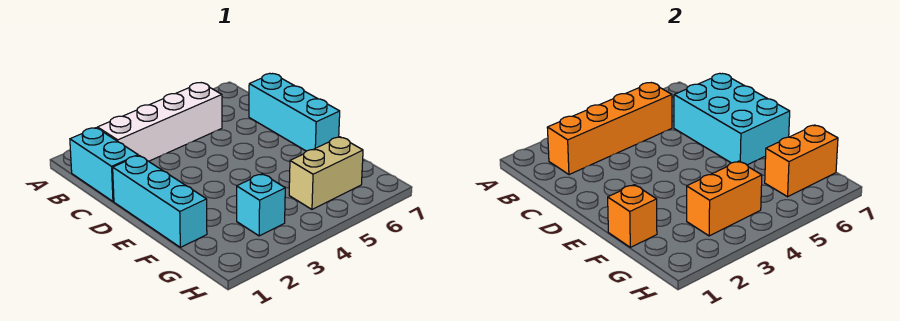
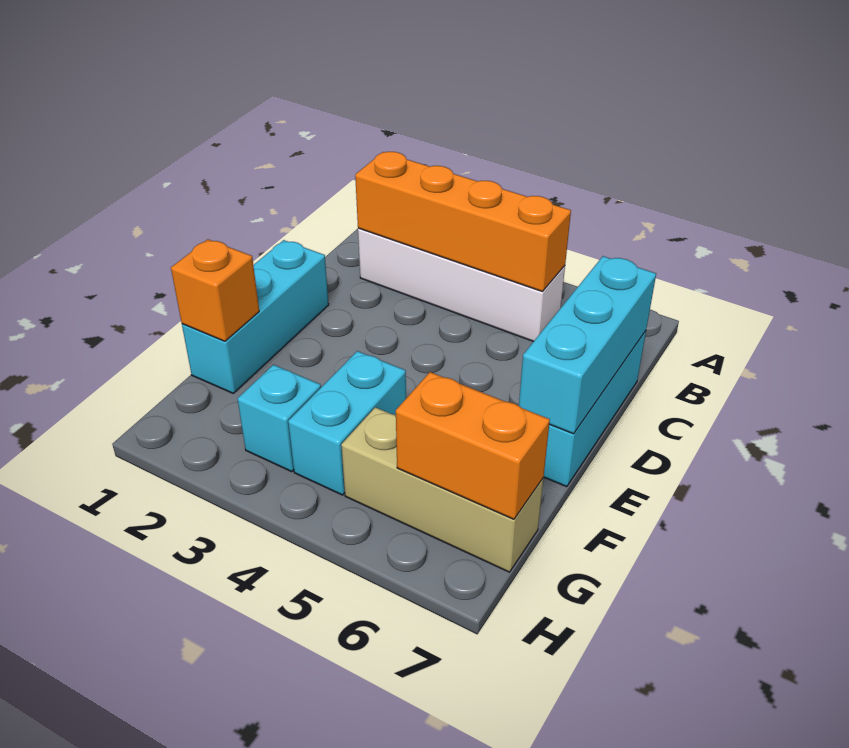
cyan 1x2 brick [70,128,138,201] -> cyan 1x2 brick moved to [288,351,406,495]
cyan 2x3 brick [674,73,790,165] -> cyan 1x3 brick [519,256,656,434]
orange 1x2 brick [687,161,762,236] -> none
tan 1x2 brick [289,137,363,209] -> tan 1x3 brick [341,407,543,572]

